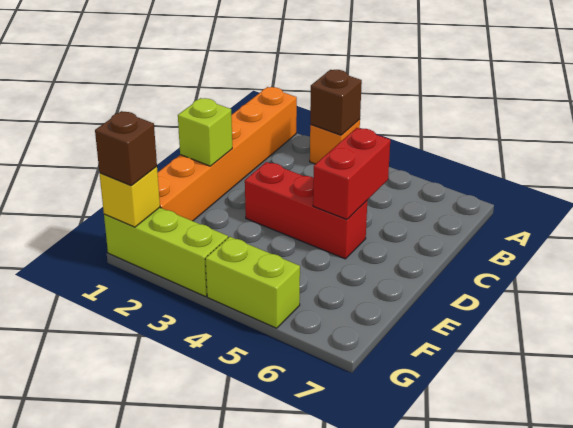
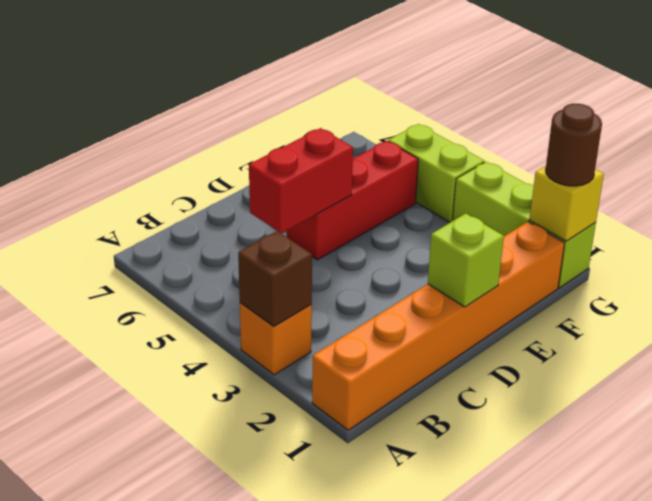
red 1x3 brick [245,162,367,259] -> red 1x3 brick turned to [287,141,418,260]
brown 1x1 brick [95,111,157,186] -> brown 1x1 round brick [546,104,602,186]

